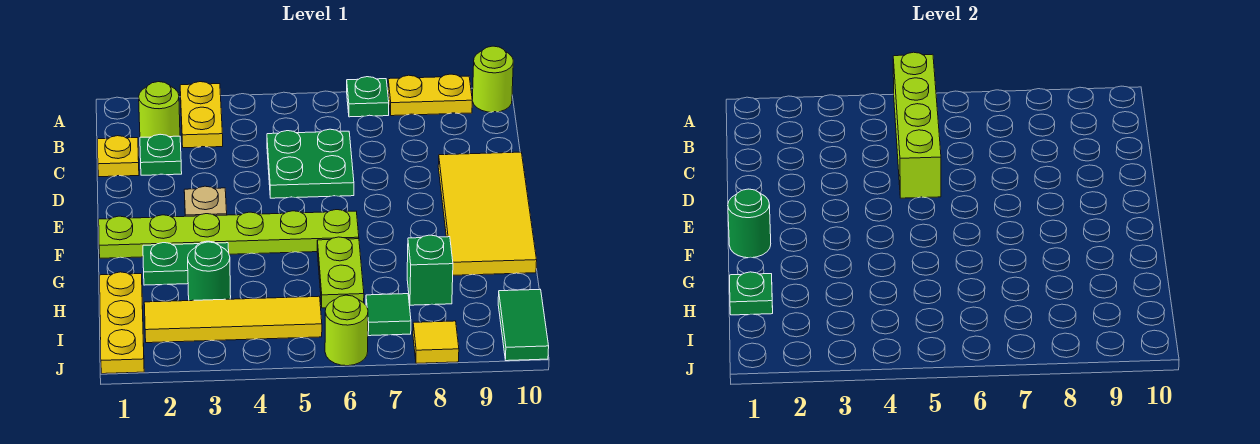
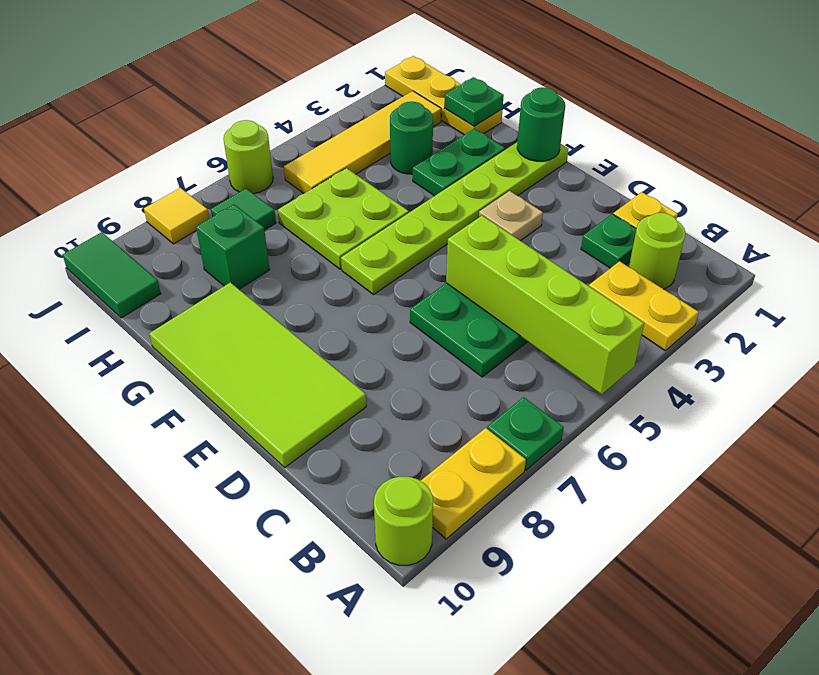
yellow 2x4 tile [438,152,537,275] -> lime 2x4 tile [149,282,366,467]
lime 1x2 plate [317,237,364,308] -> lime 2x2 plate [278,168,409,269]

